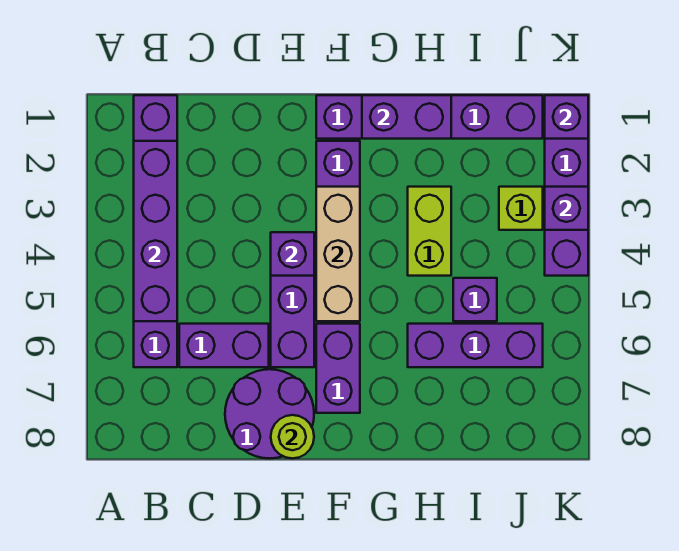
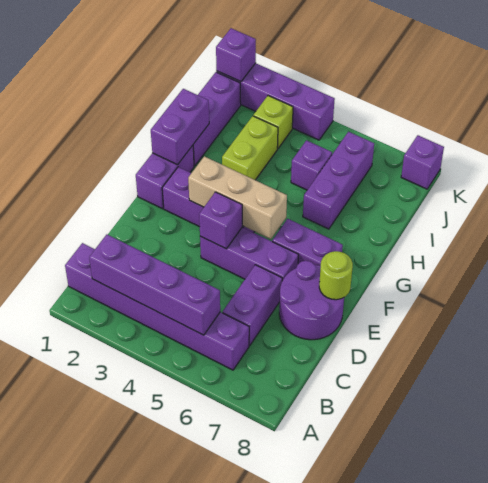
lime 1x2 brick [408,187,451,276] -> lime 1x2 brick turned to [222,116,278,180]
purple 1x1 brick [545,187,588,230] -> purple 1x1 brick moved to [401,135,444,189]

